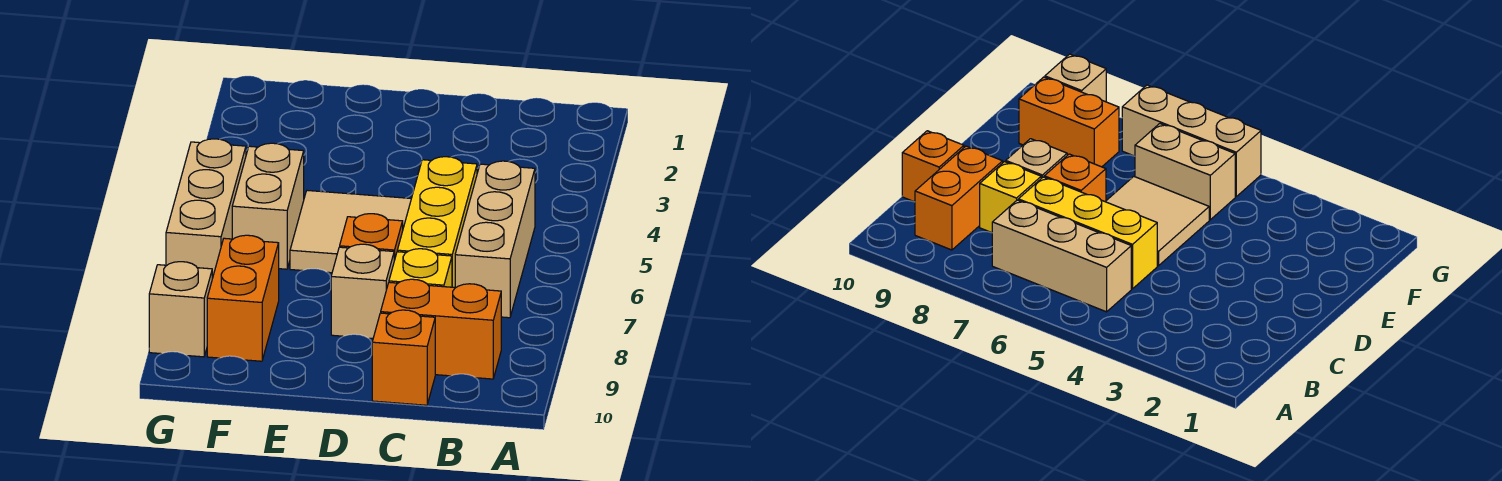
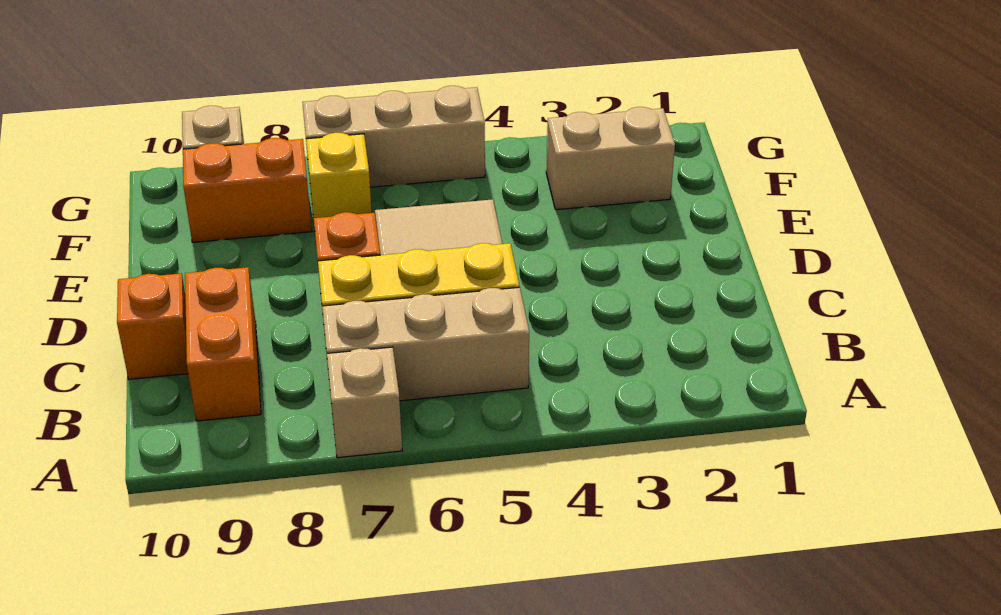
yellow 1x1 brick [389,249,452,287] -> yellow 1x1 brick moved to [306,133,372,228]
tan 1x1 brick [331,244,394,338] -> tan 1x1 brick moved to [327,347,402,458]
tan 1x2 brick [232,143,304,269] -> tan 1x2 brick moved to [546,107,675,210]

